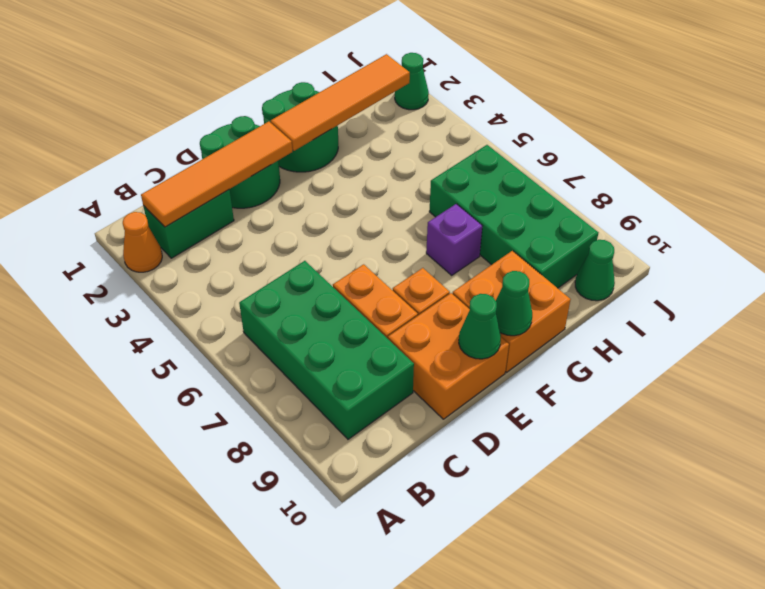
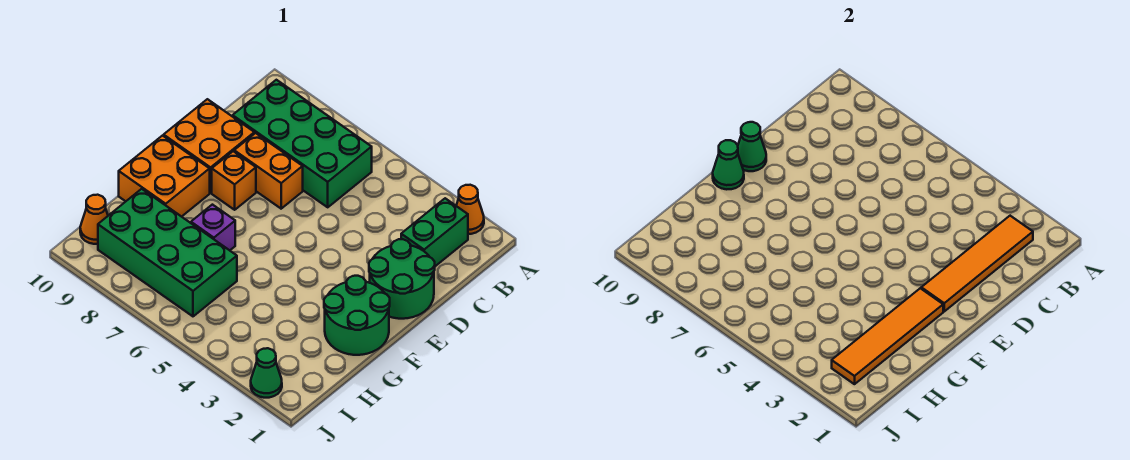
green 1x1 cone [575,240,615,301] -> orange 1x1 cone [80,195,108,244]

